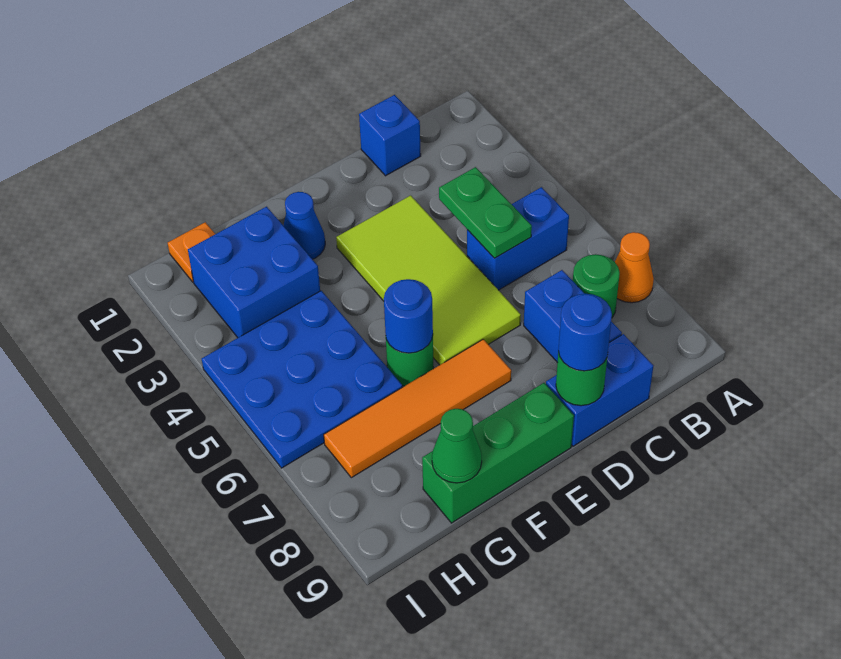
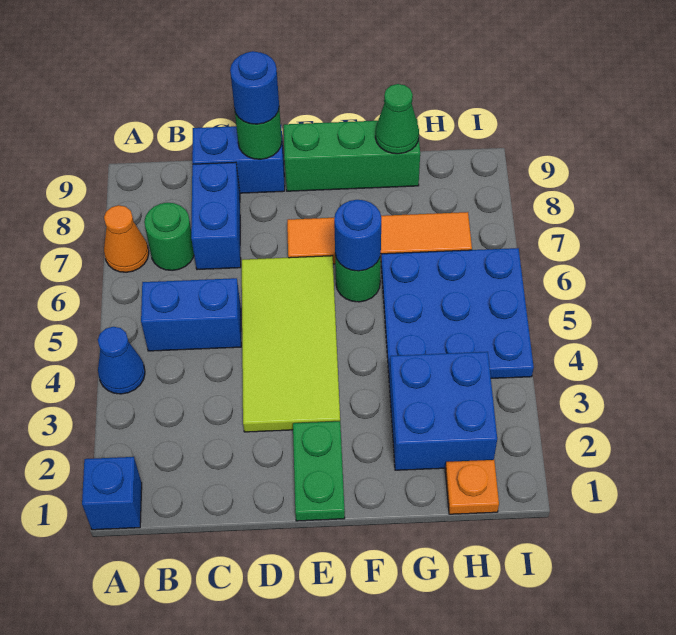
blue 1x1 brick [359,95,421,176] -> blue 1x1 brick moved to [82,457,142,530]
green 1x2 plate [439,167,532,258] -> green 1x2 plate moved to [293,421,345,521]
blue 1x1 cone [283,192,325,259] -> blue 1x1 cone moved to [98,327,145,394]

